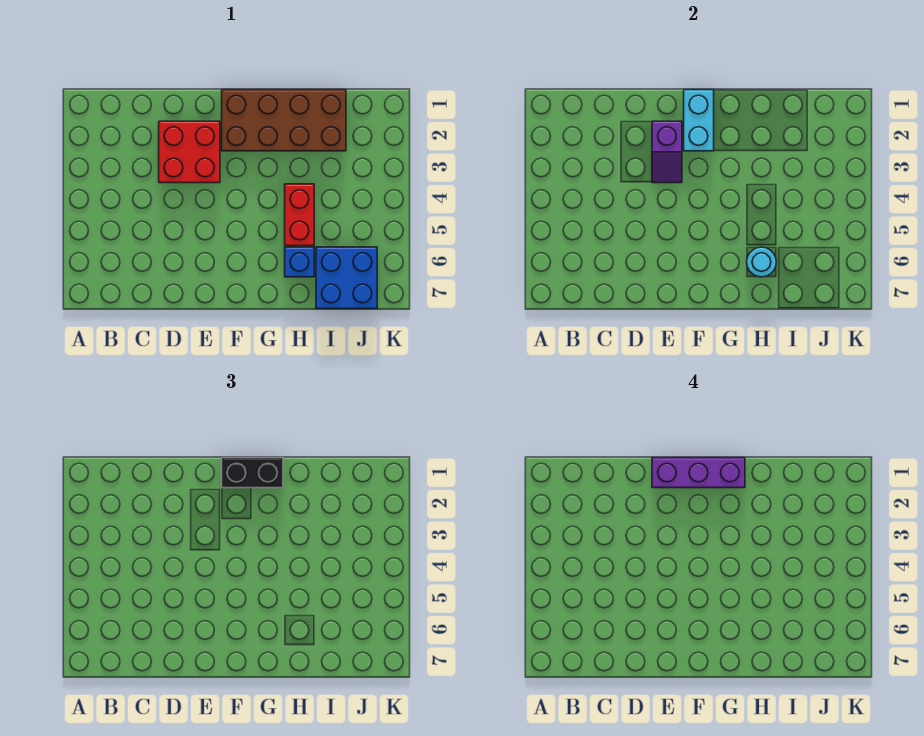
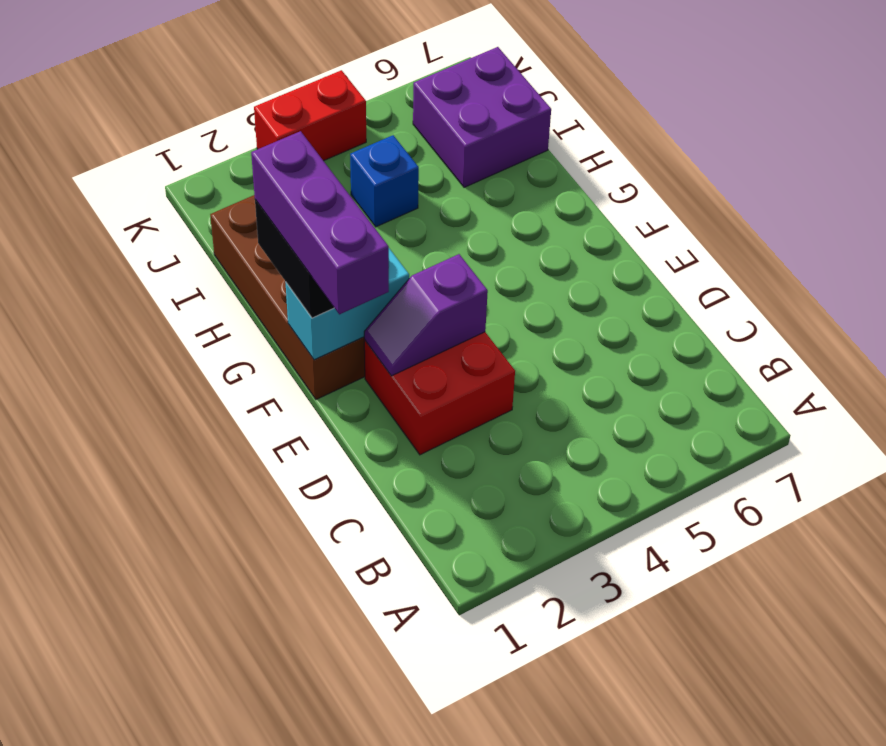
purple 1x2 slope [652,121,682,183] -> purple 1x2 slope turned to [364,254,488,376]
red 1x2 brick [285,184,314,246] -> red 1x2 brick moved to [254,70,366,161]
blue 1x1 brick [285,247,314,277] -> blue 1x1 brick moved to [350,135,419,227]
cyan 1x1 round brick [747,247,776,277] -> none
blue 2x2 brick [316,247,377,309] -> purple 2x2 brick [413,47,551,187]

